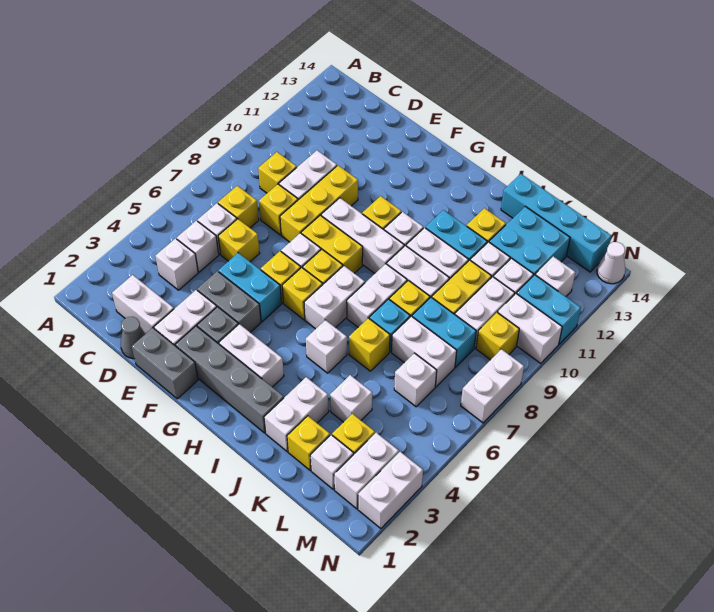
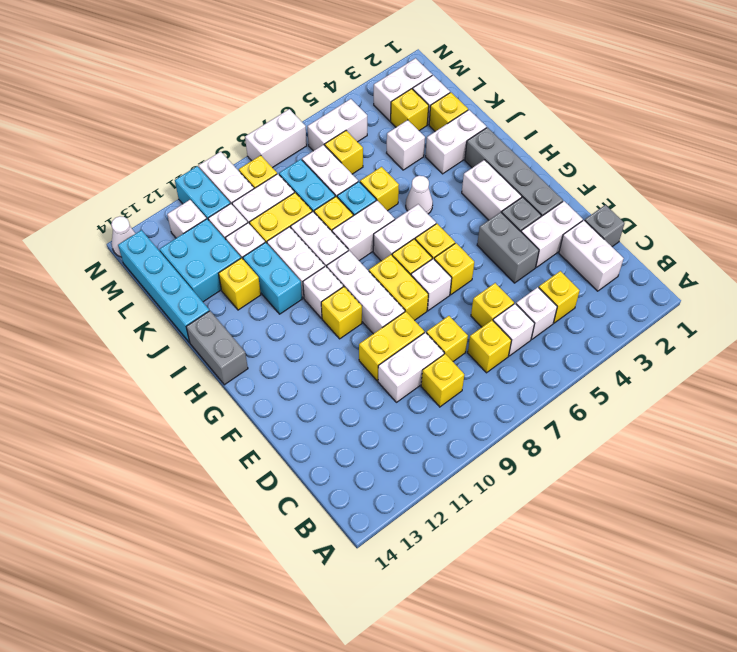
white 1x1 brick [155,239,198,290] -> yellow 1x1 brick [539,271,580,323]
grey 1x1 cone [121,317,145,359] -> grey 1x1 brick [585,205,625,247]
grey 1x2 brick [132,328,198,399] -> grey 1x2 brick moved to [186,311,248,385]
cyan 1x2 brick [218,253,282,322] -> none
yellow 1x3 brick [280,166,358,242] -> yellow 1x2 brick [359,312,424,381]
white 1x1 brick [306,320,347,373] -> white 1x1 cone [406,176,433,214]
white 1x1 brick [394,353,437,407] -> yellow 1x1 brick [325,131,363,174]
white 1x2 brick [358,452,423,529] -> white 1x2 brick moved to [307,99,367,151]

